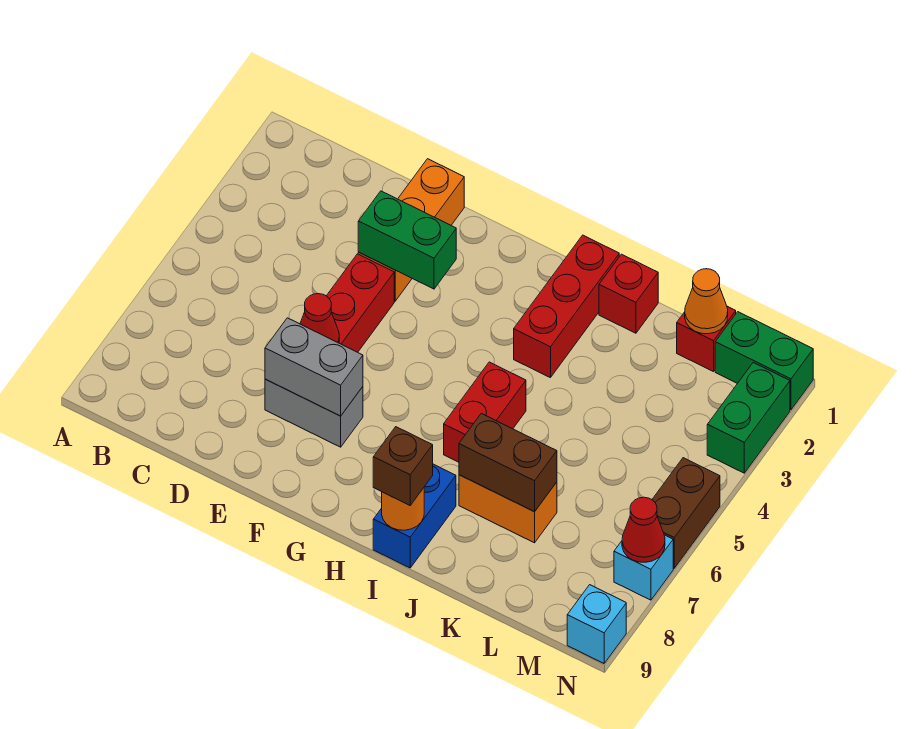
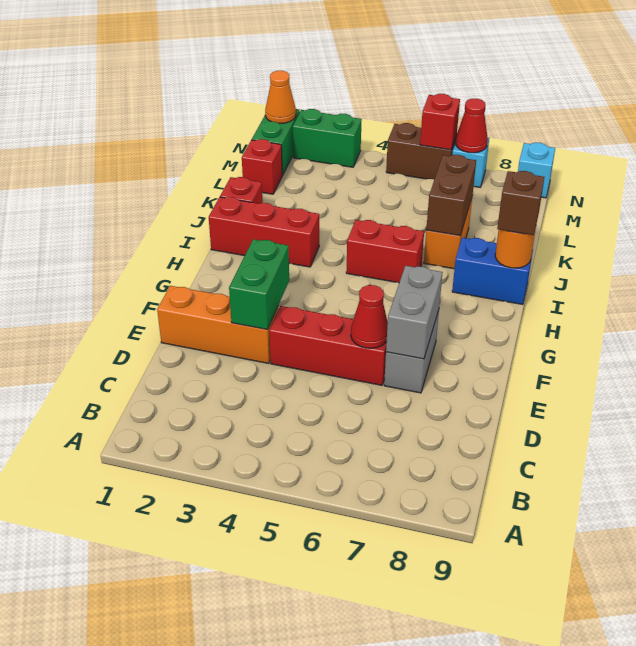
orange 1x1 cone [685,269,728,334] -> orange 1x1 cone moved to [265,71,296,123]
none -> red 1x1 brick [420,94,460,150]

